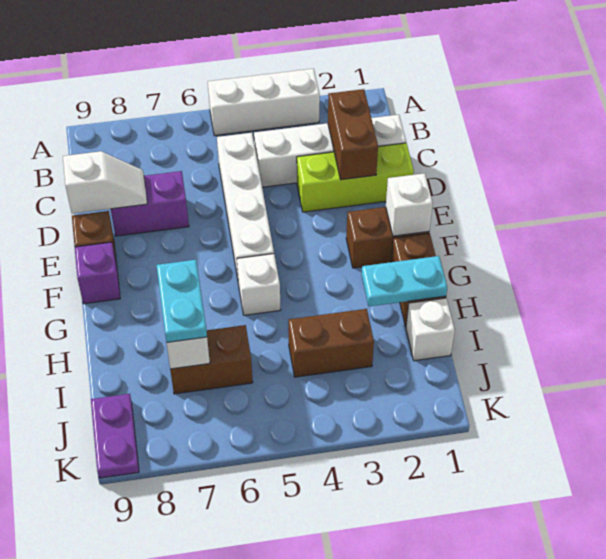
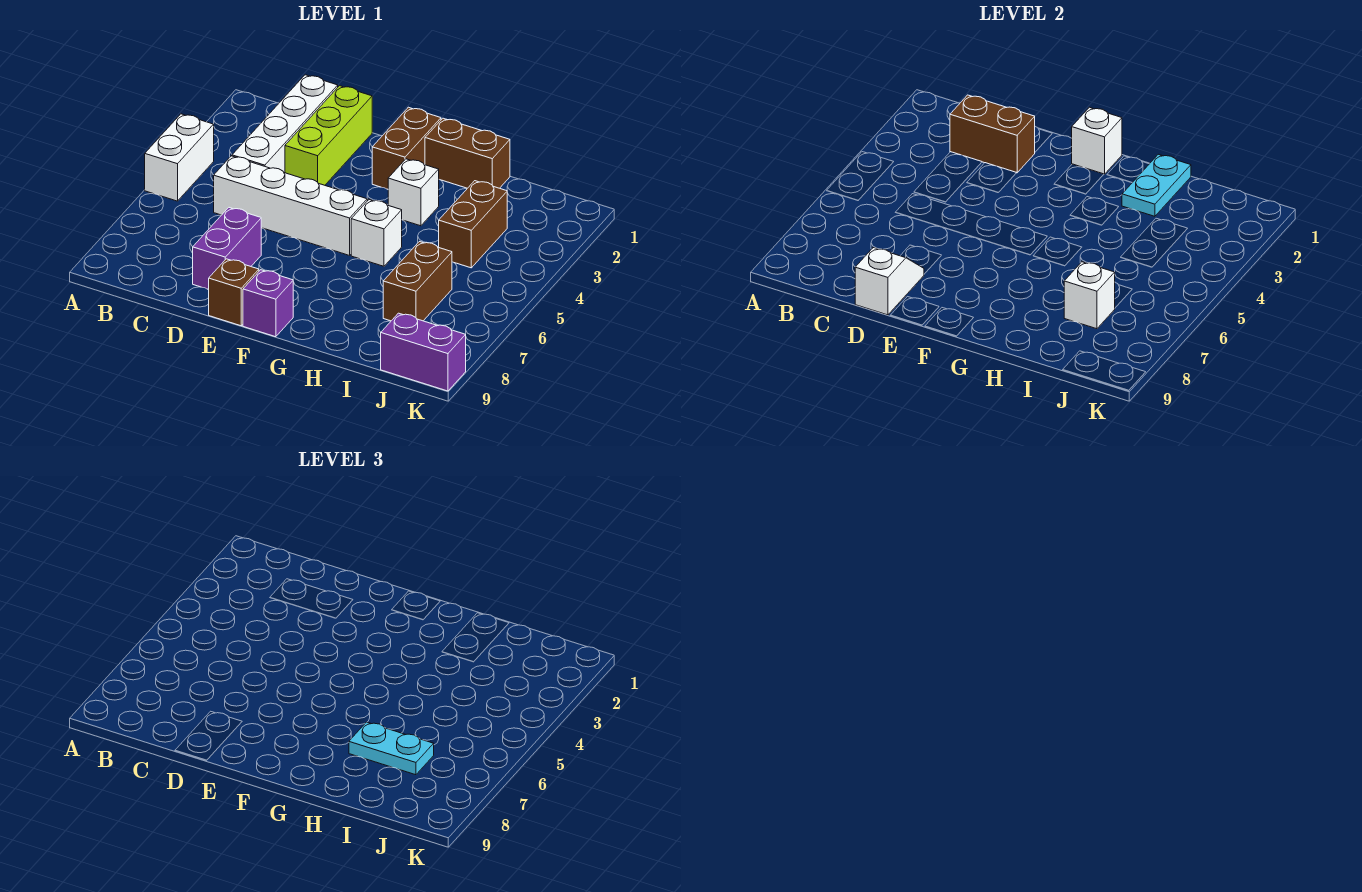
white 1x3 brick [208,69,320,136] -> white 1x2 brick [145,114,214,201]
white 1x1 brick [406,298,455,361] -> white 1x1 brick moved to [388,159,439,226]
purple 1x2 plate [91,394,139,478] -> purple 1x2 brick [381,313,466,391]

